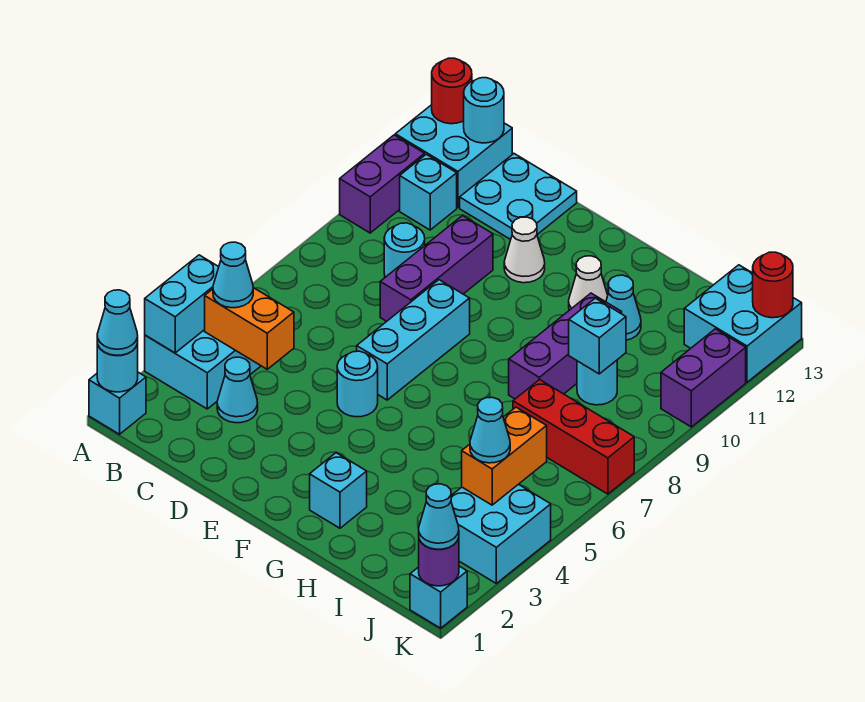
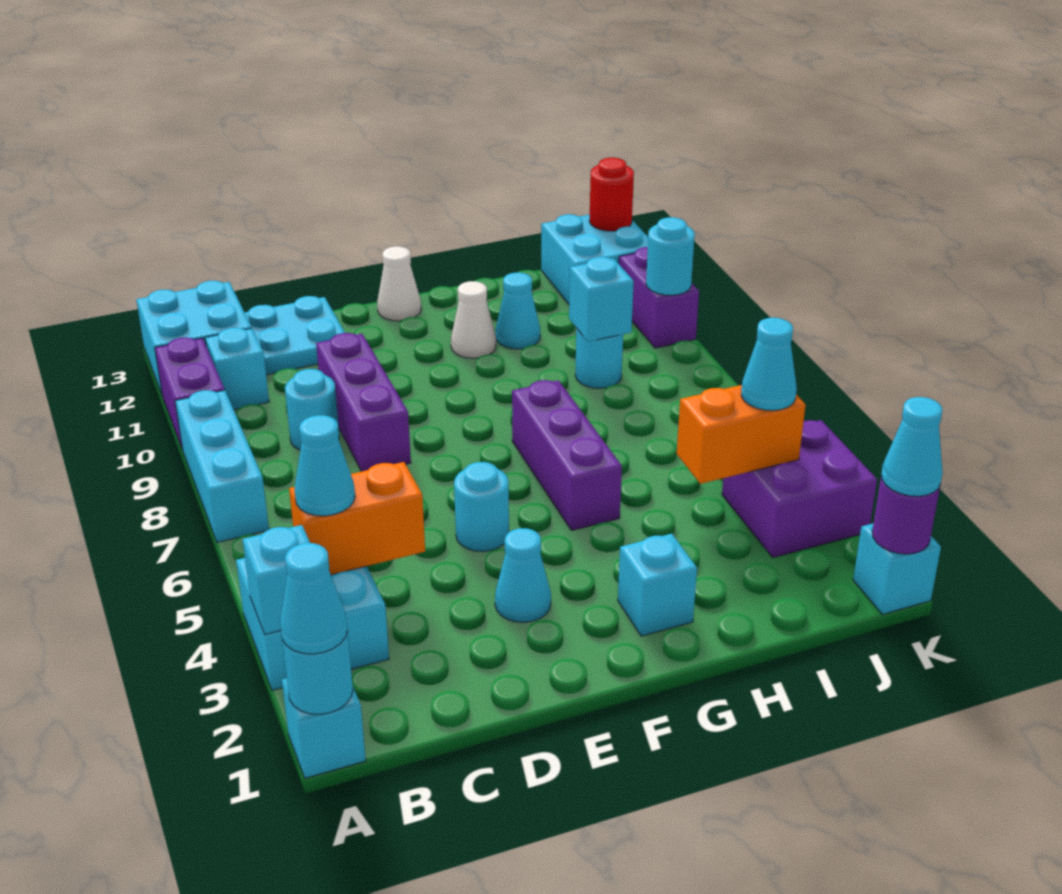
cyan 1x2 brick [145,255,219,353] -> cyan 1x1 brick [243,525,310,634]
red 1x1 round brick [432,58,472,124] -> none
cyan 1x1 round brick [464,78,504,143] -> cyan 1x1 round brick moved to [646,217,695,295]
cyan 1x1 cone [217,357,258,423] -> cyan 1x1 cone moved to [495,528,551,622]
cyan 1x3 brick [357,280,470,400] -> cyan 1x3 brick moved to [175,390,269,542]
white 1x1 cone [504,217,545,283] -> white 1x1 cone moved to [377,246,421,321]
purple 1x3 brick [509,293,622,399] -> purple 1x3 brick moved to [512,380,622,530]
red 1x3 brick [513,380,634,494] -> none
cyan 2x2 brick [451,484,551,583] -> purple 2x2 brick [722,420,877,557]
orange 1x2 brick [462,407,547,505] -> orange 1x2 brick turned to [677,385,806,484]

